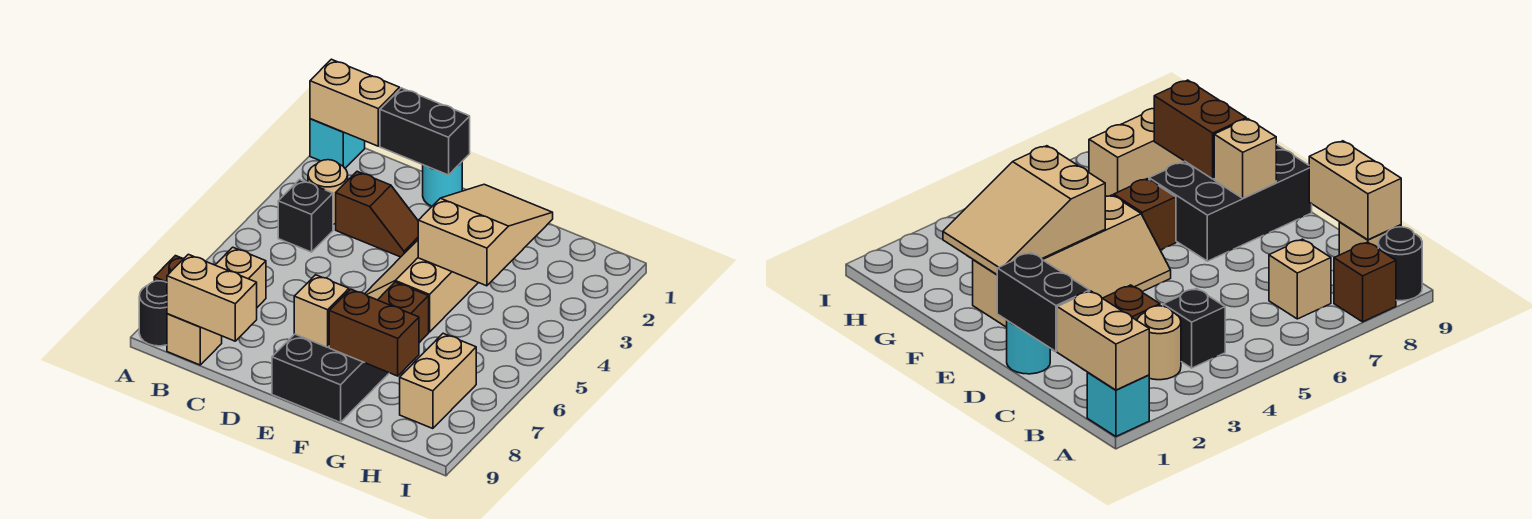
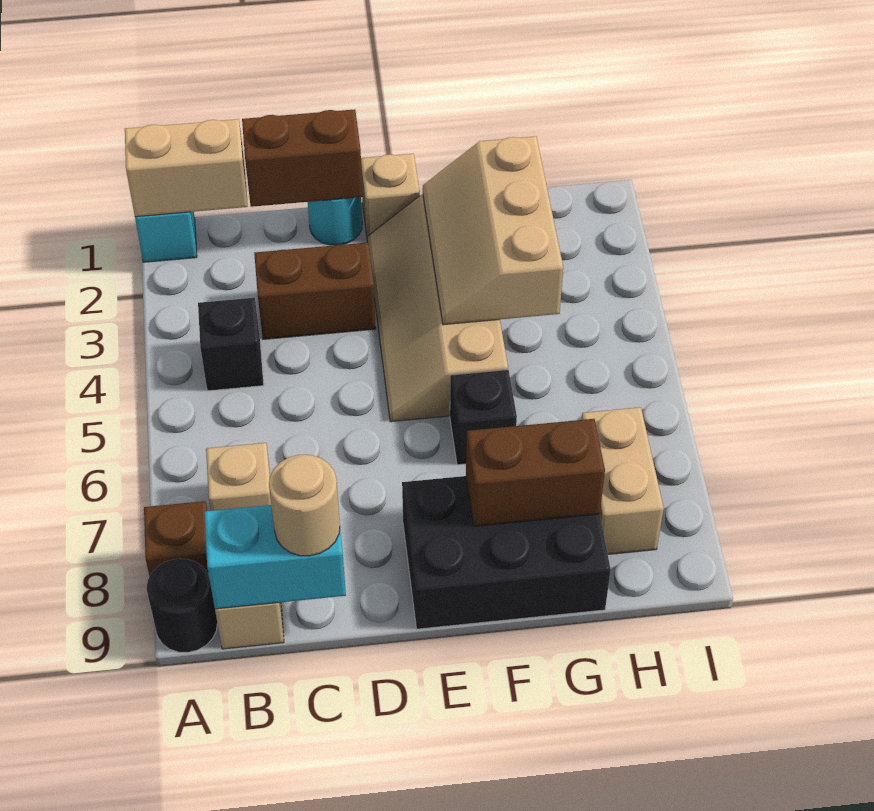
tan 1x1 round brick [308,160,348,224] -> tan 1x1 round brick moved to [269,455,340,556]
tan 1x2 brick [167,254,257,341] -> cyan 1x2 brick [204,505,346,609]
black 1x2 brick [380,88,470,175] -> brown 1x2 brick [242,109,363,207]
brown 1x2 slope [336,171,418,257] -> brown 1x2 brick [254,242,376,339]
black 2x3 brick [272,334,389,422] -> black 2x3 brick turned to [402,476,611,629]
tan 1x1 brick [294,275,349,347] -> tan 1x1 brick moved to [361,154,420,242]
tan 2x3 slope [418,184,553,286] -> tan 2x3 slope turned to [423,136,563,325]
brown 1x1 brick [378,282,429,343] -> black 1x1 brick [450,370,517,465]

